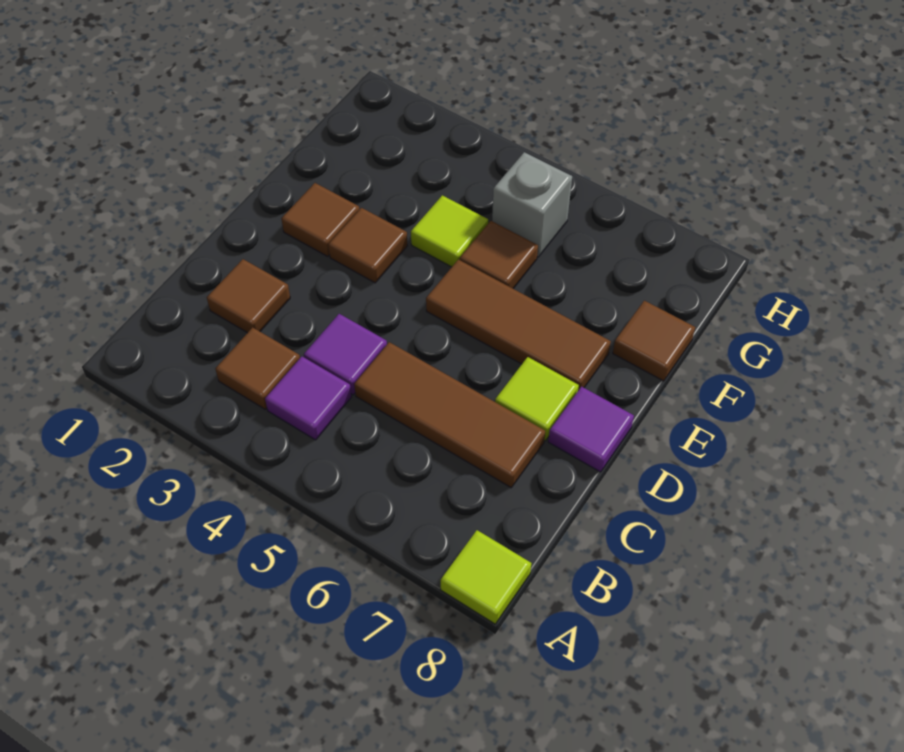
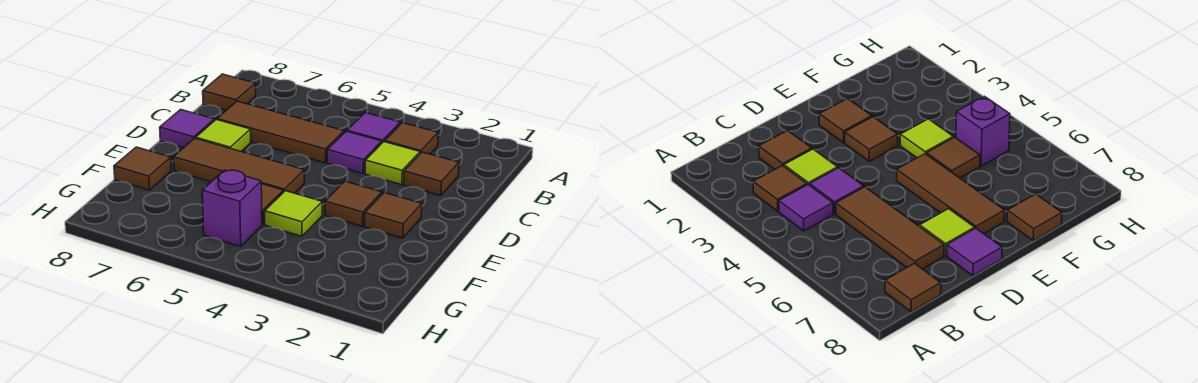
lime 1x1 tile [441,530,531,624] -> lime 1x1 tile moved to [365,142,420,184]
none -> brown 1x1 tile [203,74,256,111]
grey 1x1 brick [492,152,572,257] -> purple 1x1 brick [202,170,262,246]

